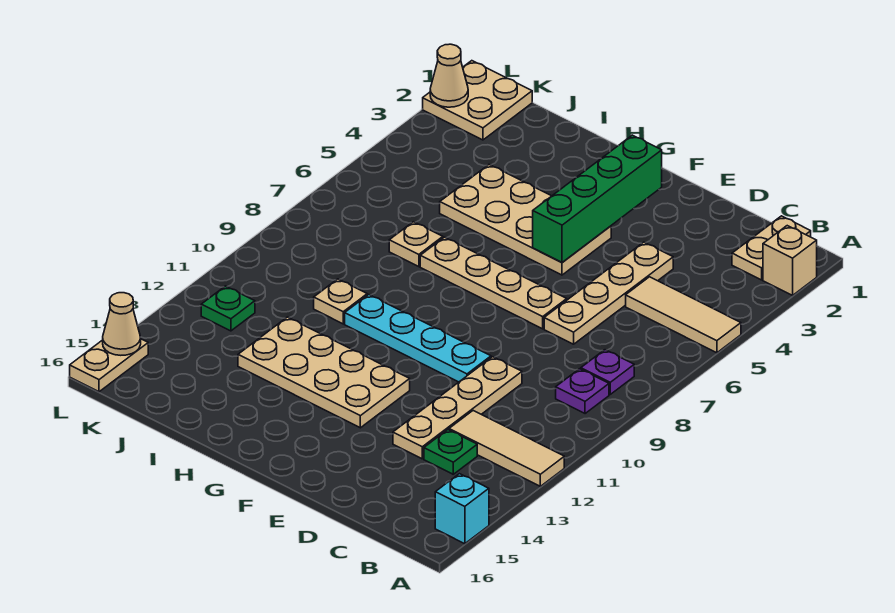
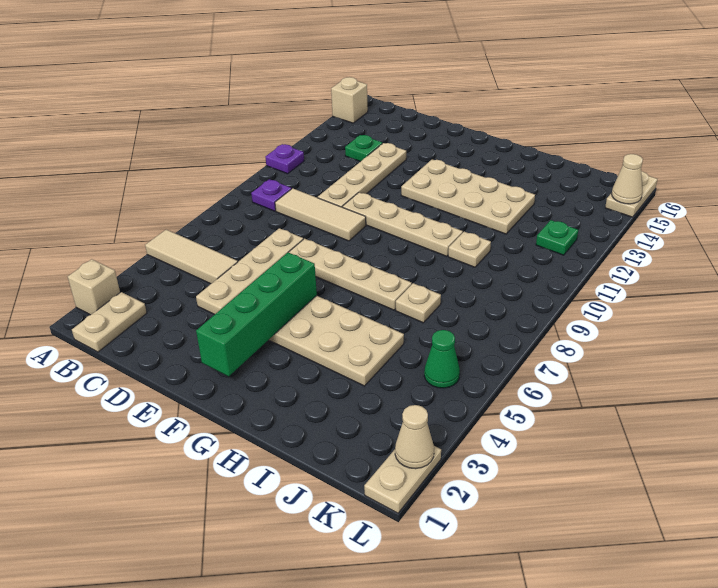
tan 1x3 tile [449,411,564,486] -> tan 1x3 tile moved to [275,188,366,241]
cyan 1x1 brick [435,474,489,544] -> tan 1x1 brick [331,77,368,123]
purple 1x1 plate [581,350,634,394] -> purple 1x1 plate moved to [266,144,304,174]
cyan 1x4 plate [345,295,491,382] -> tan 1x4 plate [343,192,463,256]
tan 2x2 plate [423,61,532,140] -> tan 1x2 plate [364,446,441,513]
none -> green 1x1 cone [424,330,460,388]

